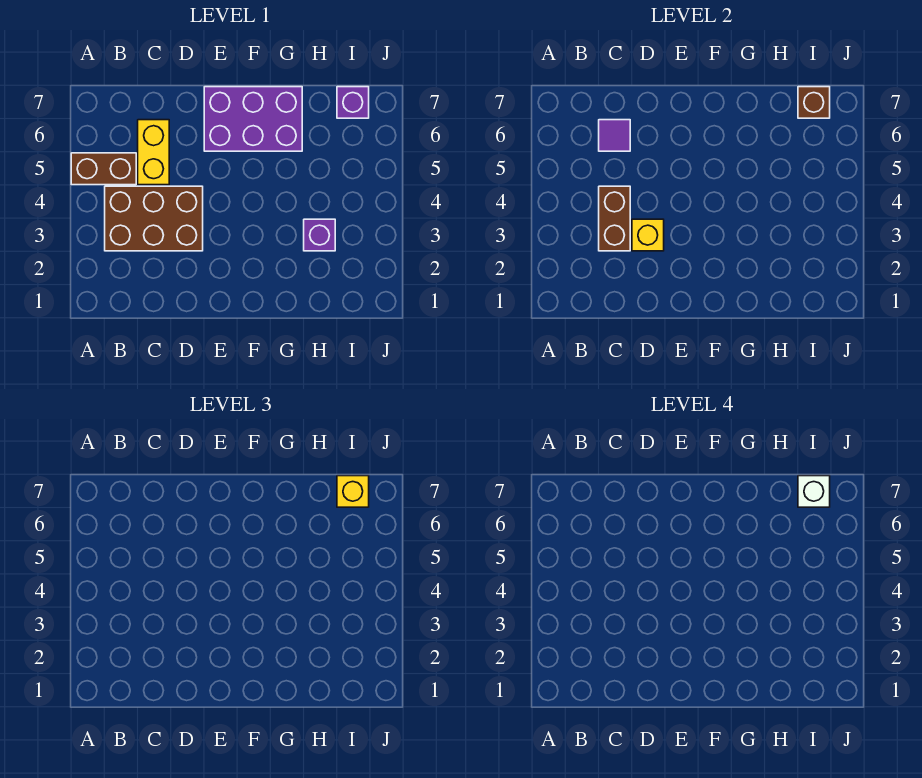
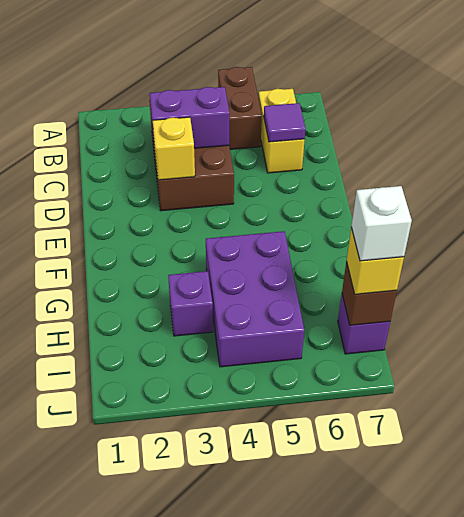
brown 1x2 brick [599,186,630,251] -> purple 1x2 brick [150,87,229,148]
yellow 1x2 brick [138,120,169,185] -> yellow 1x2 brick turned to [258,89,305,173]
purple 2x3 brick [204,87,302,151] -> purple 2x3 brick moved to [206,231,304,367]

